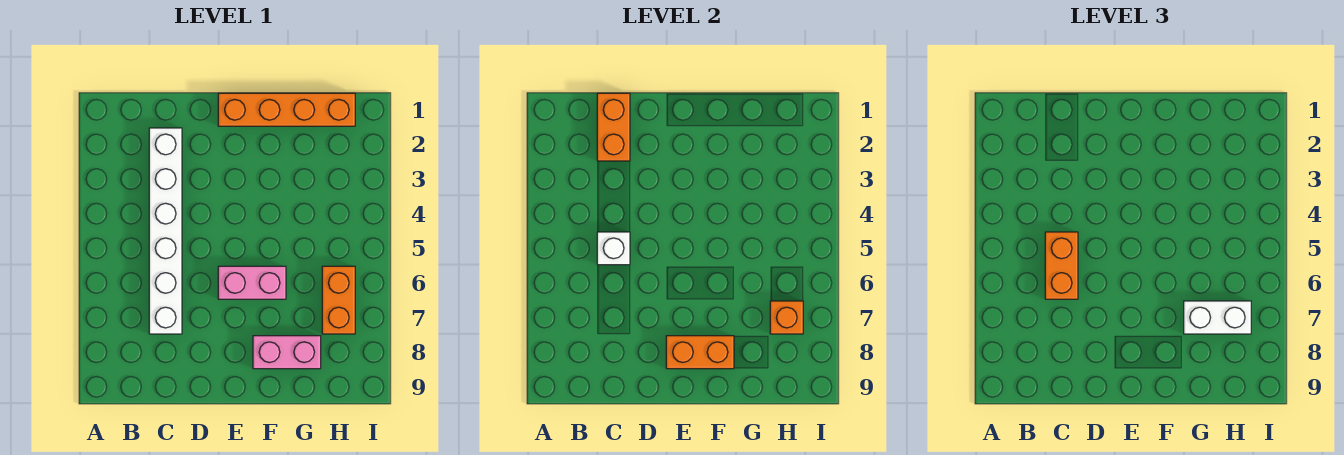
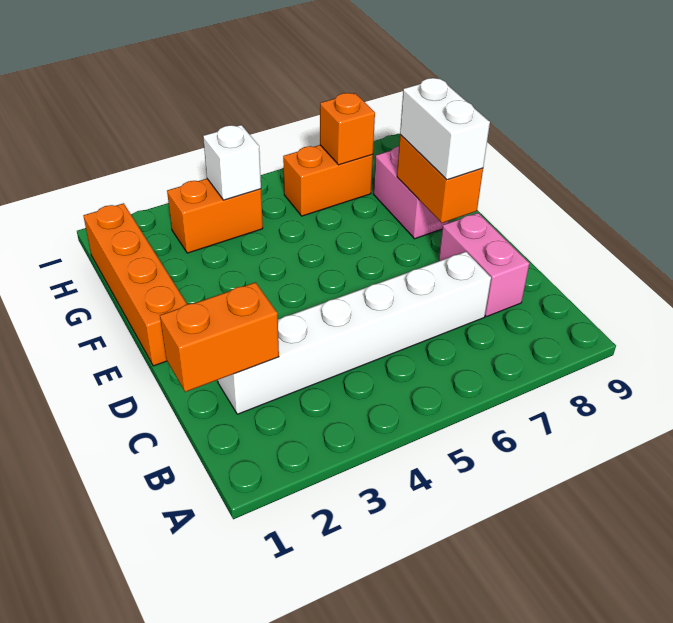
white 1x1 brick [597,232,630,265] -> white 1x1 brick moved to [203,125,261,200]
orange 1x2 brick [1045,232,1078,299] -> orange 1x2 brick moved to [167,179,263,253]
pink 1x2 brick [218,266,286,299] -> pink 1x2 brick moved to [439,213,529,317]
white 1x2 brick [1184,301,1251,334] -> white 1x2 brick moved to [400,78,490,180]

